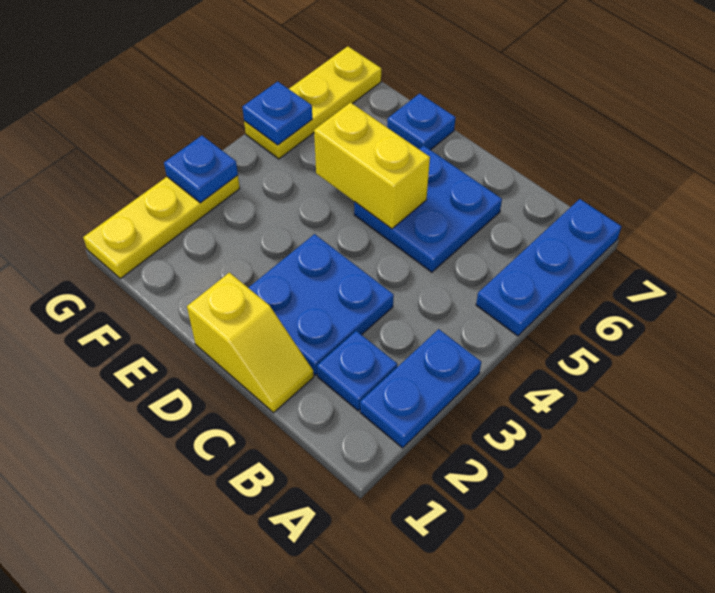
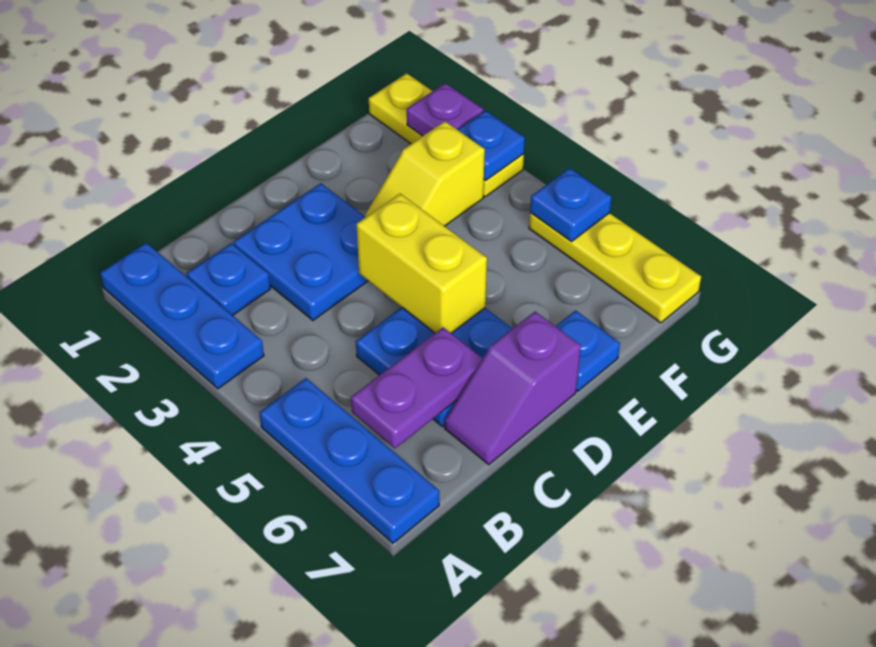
blue 1x2 plate [360,329,481,448] -> blue 1x3 plate [100,243,264,389]
none -> purple 1x2 plate [351,327,483,448]
yellow 1x2 slope [187,273,314,413] -> yellow 1x2 slope moved to [365,121,485,226]
none -> purple 1x2 slope [445,312,581,464]
yellow 1x2 brick [314,103,430,229] -> yellow 1x2 brick turned to [357,194,487,333]
none -> purple 1x1 plate [407,83,483,136]

